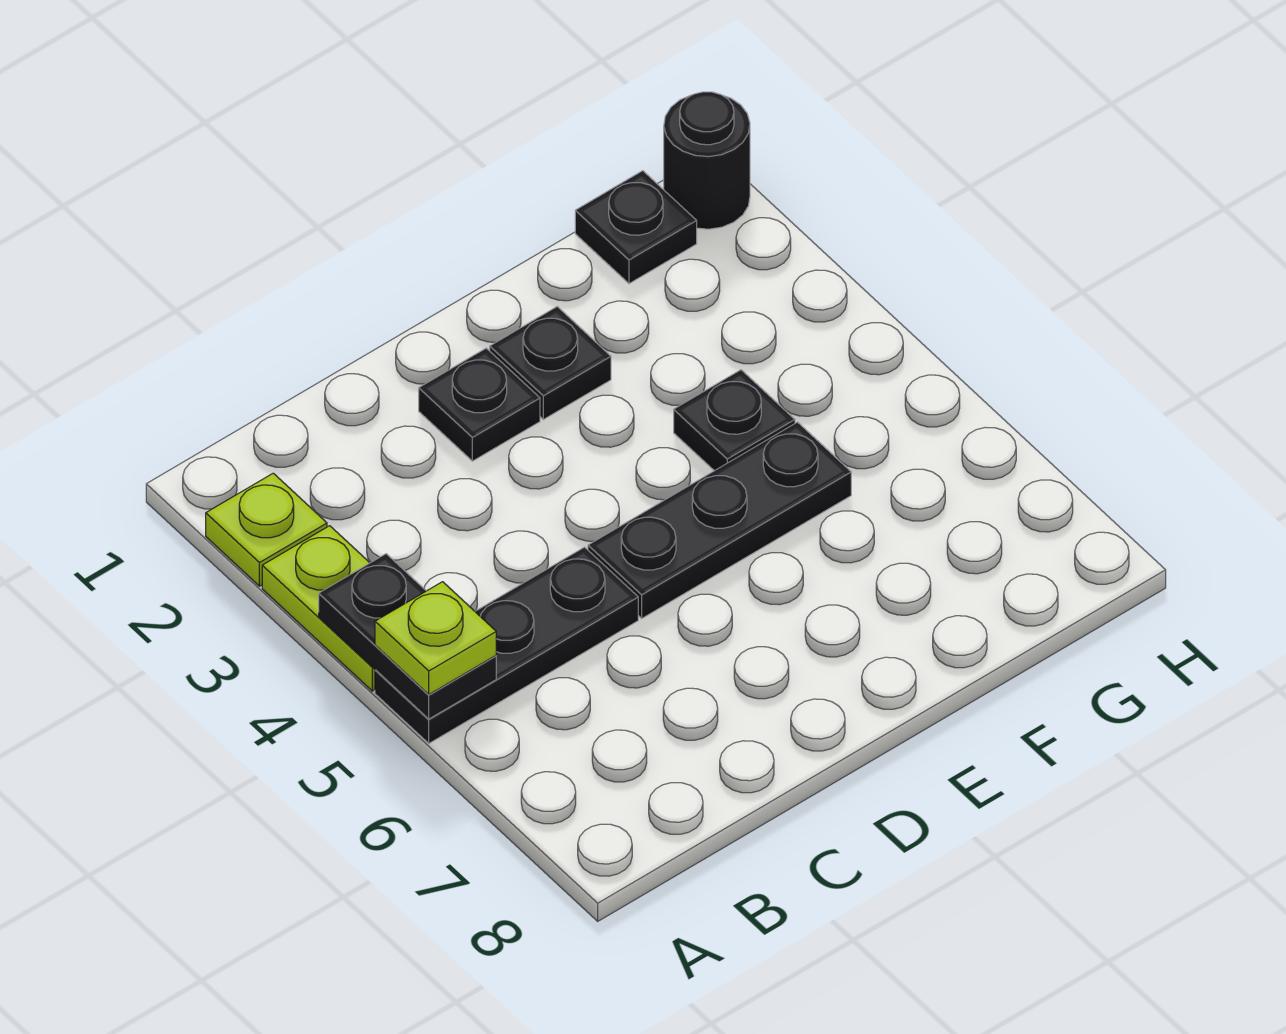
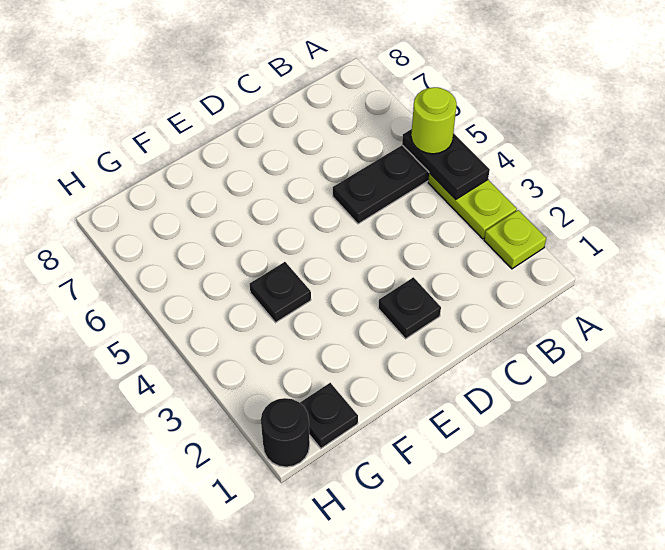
lime 1x1 plate [375,582,496,694] -> lime 1x1 round brick [411,87,457,154]
black 1x3 plate [588,422,851,618] -> none
black 1x1 plate [490,307,611,419] -> none

